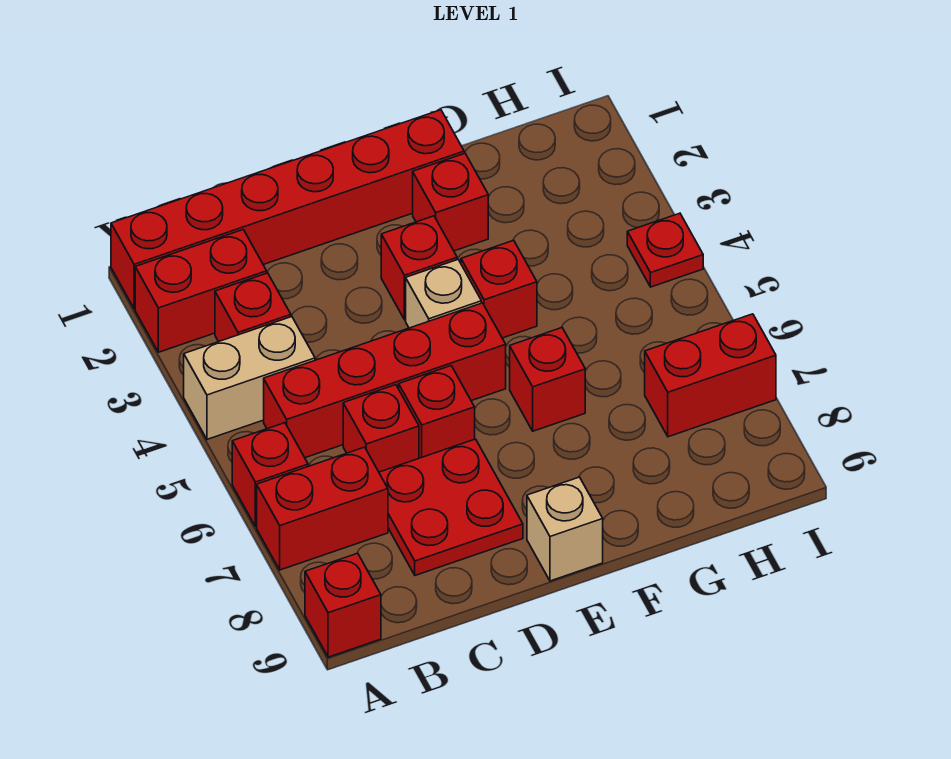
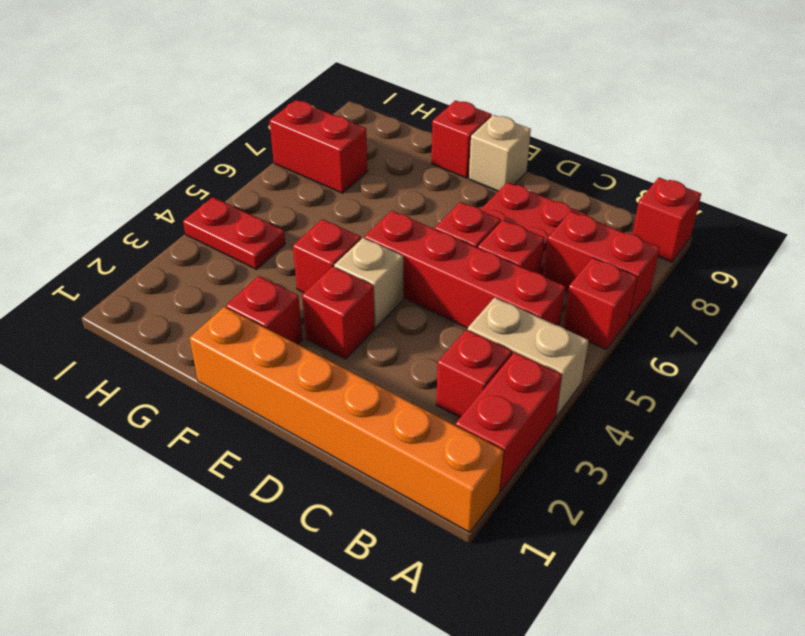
red 1x6 brick [111,110,464,309] -> orange 1x6 brick [190,307,504,532]
red 1x2 brick [135,230,267,352] -> red 1x2 brick turned to [456,352,562,491]
red 1x1 brick [510,328,585,431] -> red 1x1 brick moved to [431,100,492,178]
red 1x1 plate [627,213,703,287] -> red 1x2 plate [183,197,285,269]

